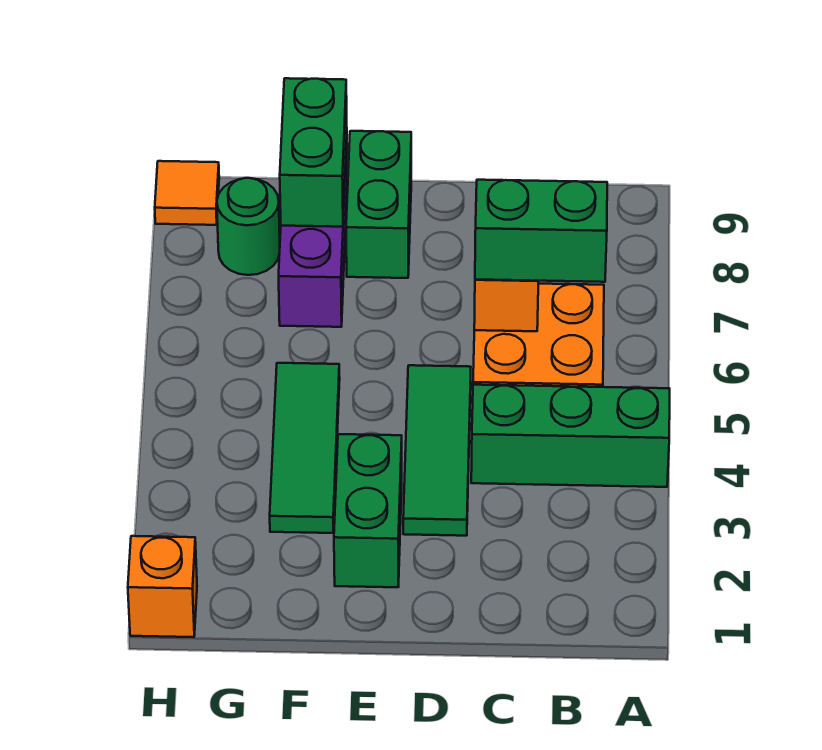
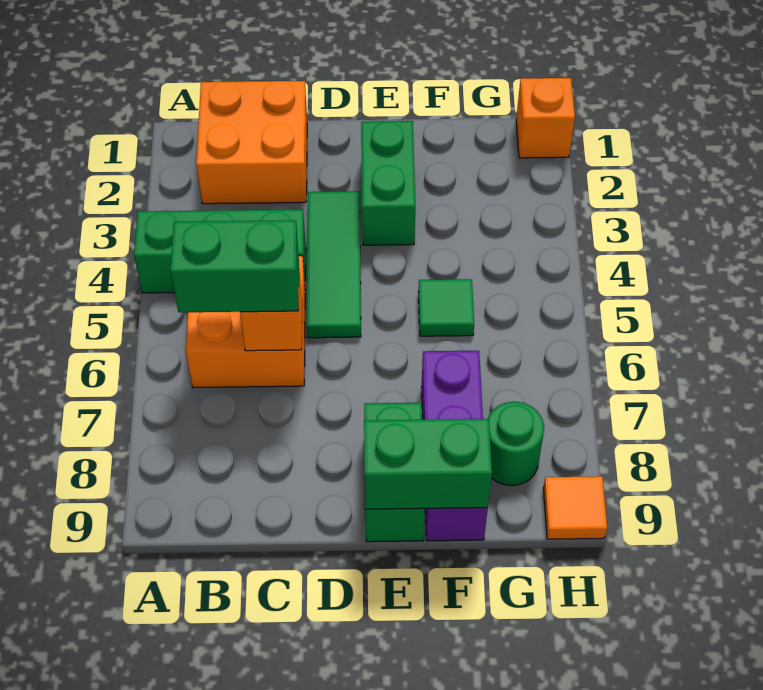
none -> orange 2x2 brick [196,81,307,204]
green 1x3 tile [270,363,340,533] -> green 1x1 tile [418,279,474,336]
green 1x2 brick [280,78,347,227] -> green 1x2 brick turned to [364,419,492,509]

